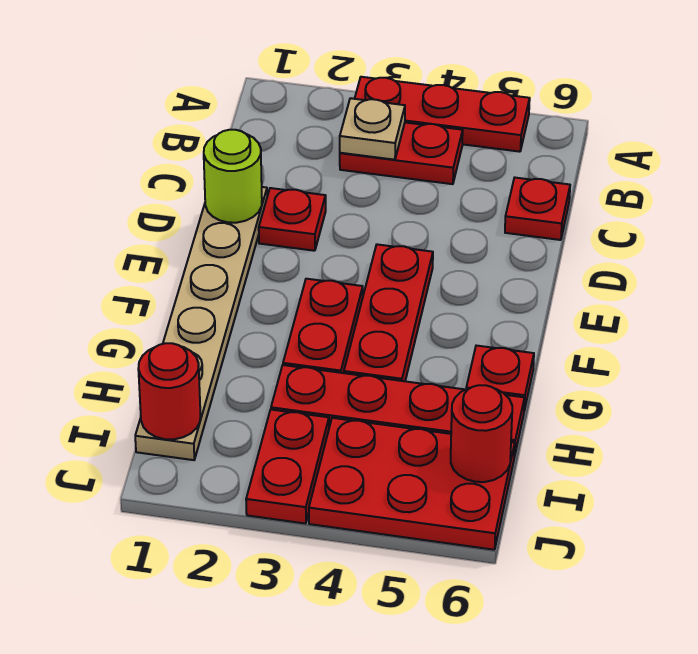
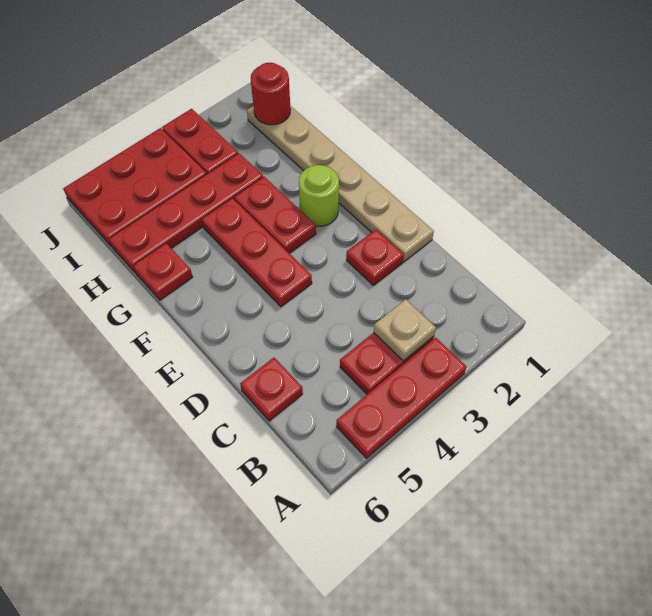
lime 1x1 round brick [204,130,262,223] -> lime 1x1 round brick moved to [299,165,339,226]
red 1x1 round brick [451,385,512,482] -> none

